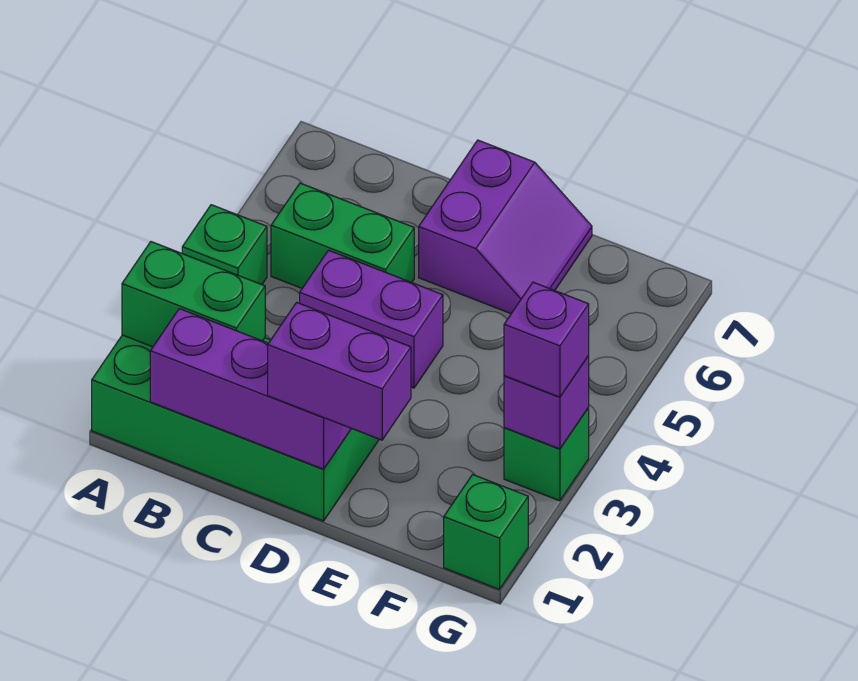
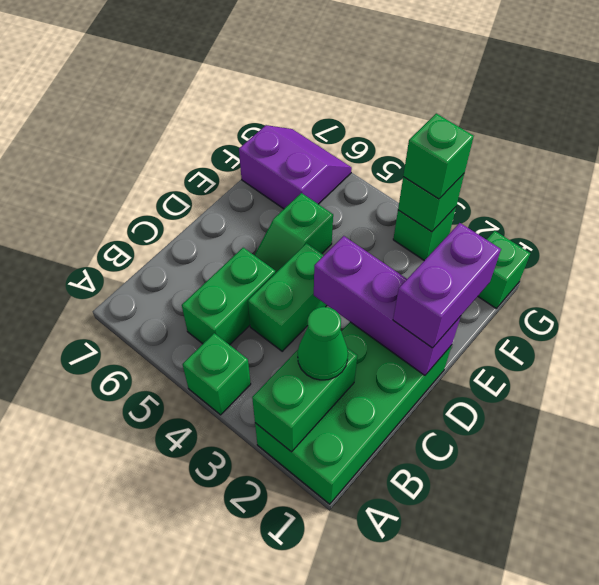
purple 1x3 brick [150,309,351,469] -> purple 1x3 brick turned to [314,236,461,375]
none -> green 1x1 cone [298,307,348,380]
purple 1x2 brick [300,250,443,388] -> green 1x2 brick [248,243,327,351]
none -> green 1x2 slope [254,193,333,273]
purple 2x2 slope [419,140,592,314] -> purple 2x2 slope moved to [239,125,352,209]
purple 1x1 brick [504,356,589,449] -> green 1x1 brick [398,174,464,232]
purple 1x1 brick [504,282,589,397] -> green 1x1 brick [403,114,474,199]

